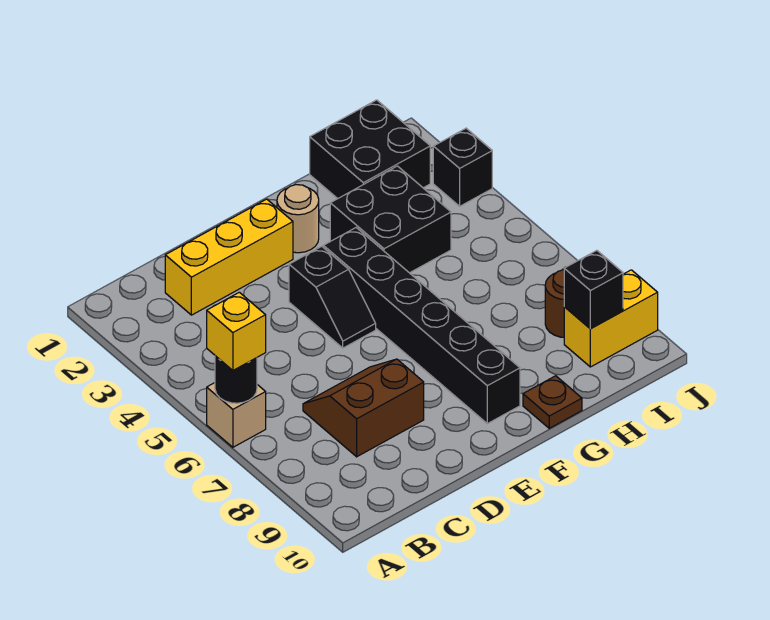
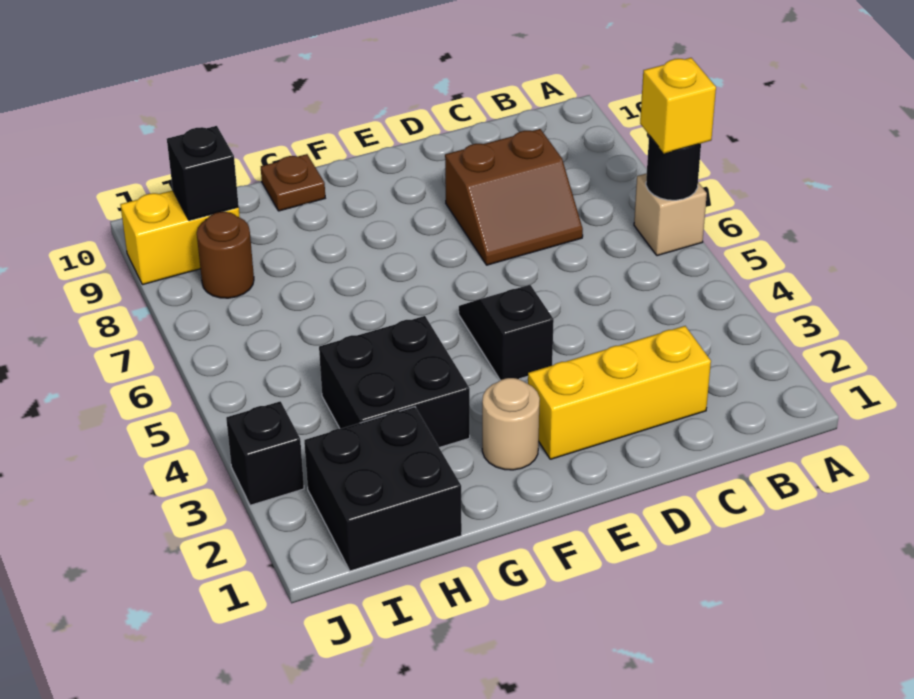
black 1x6 brick [323,228,520,424] -> none

